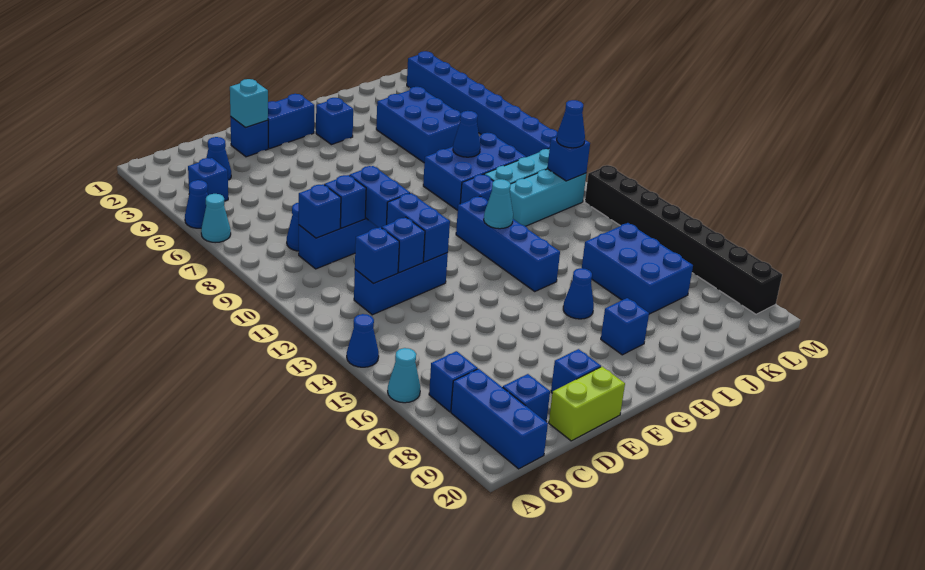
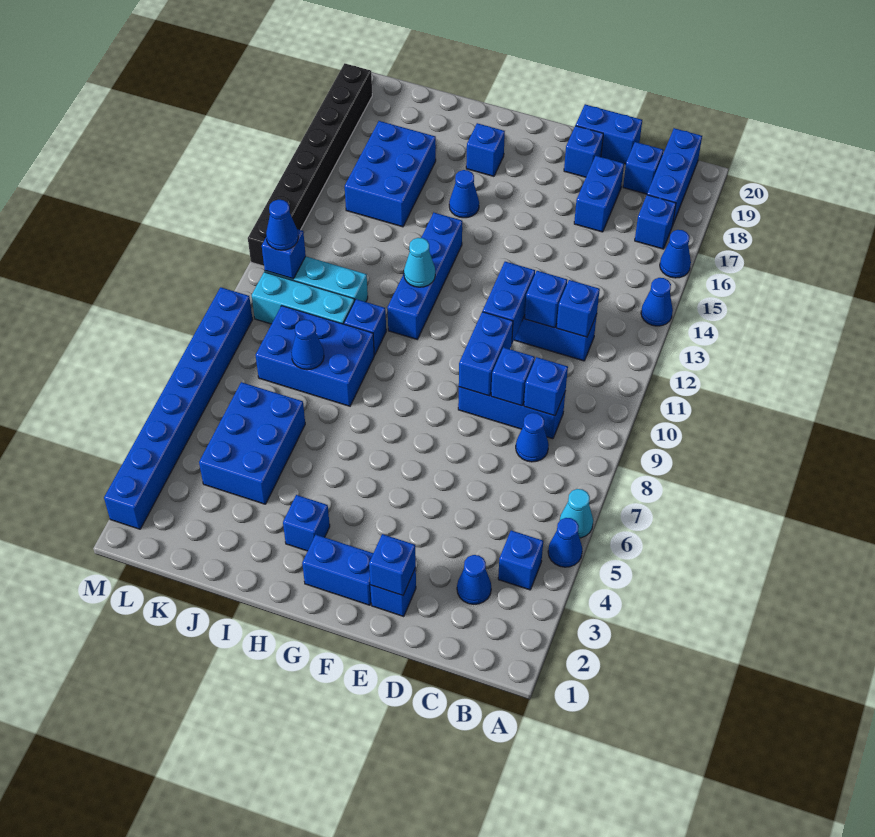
cyan 1x1 cone [388,348,420,403] -> blue 1x1 cone [660,230,691,278]
none -> blue 1x2 brick [574,156,624,232]
lime 1x2 brick [549,367,625,441] -> blue 1x2 brick [576,104,642,164]
cyan 1x1 brick [230,79,268,128] -> blue 1x1 brick [369,534,416,595]

